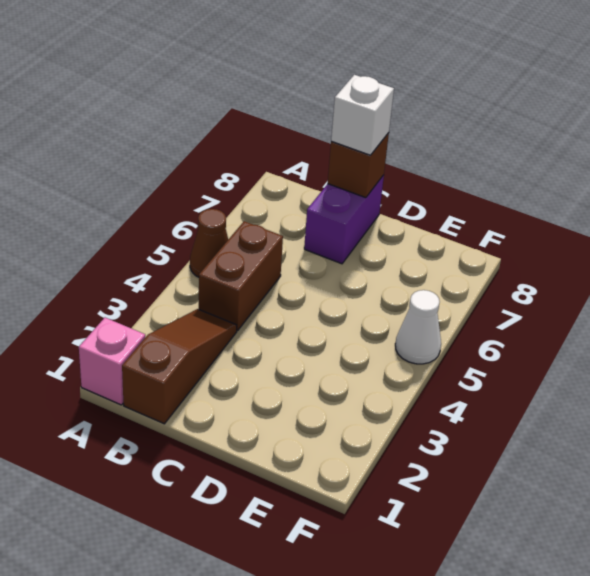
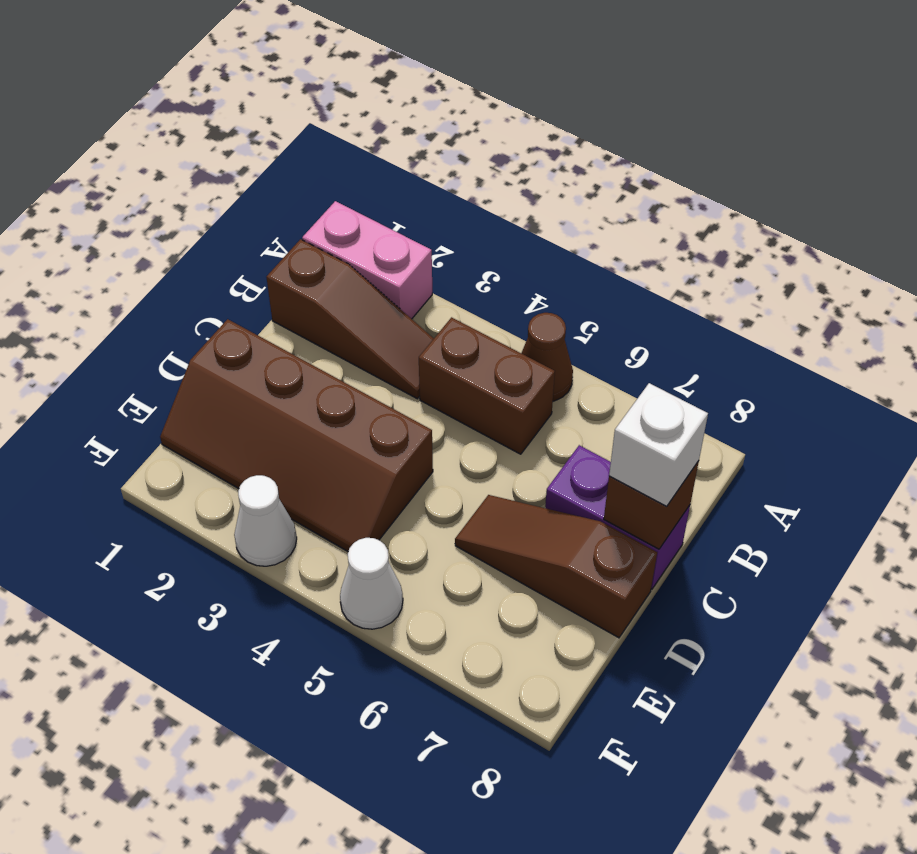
pink 1x1 brick [79,318,145,405] -> pink 1x2 brick [302,201,432,319]
none -> brown 2x4 slope [160,319,433,551]
none -> brown 1x3 slope [455,495,657,638]
none -> white 1x1 cone [234,475,297,566]

